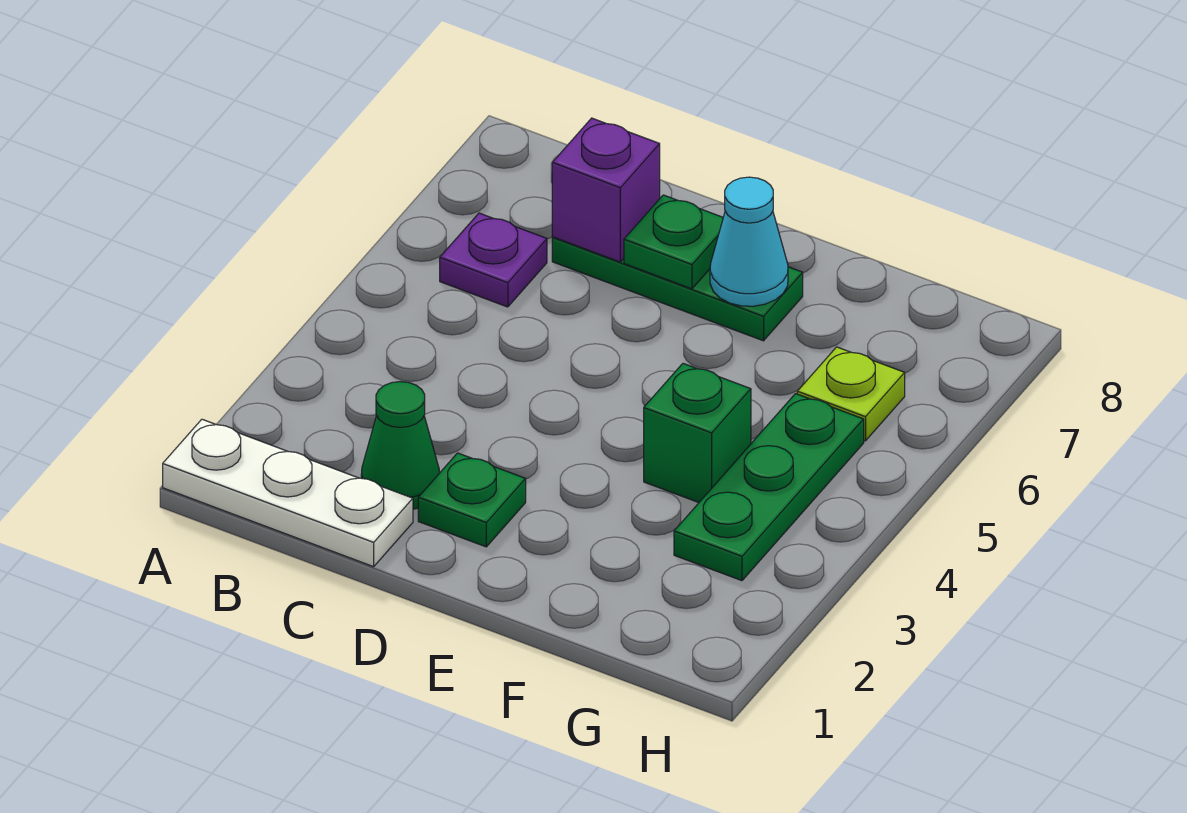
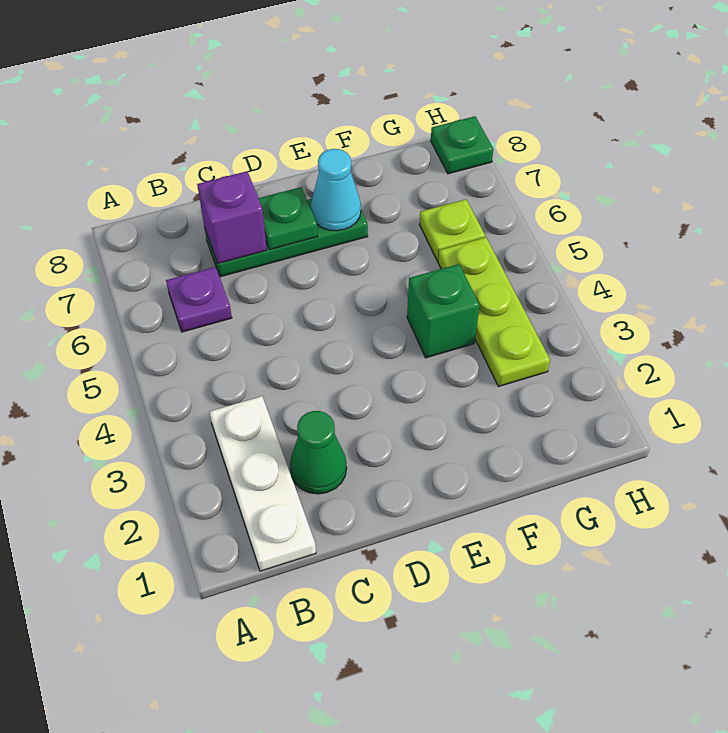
white 1x3 plate [163,419,413,567] -> white 1x3 plate turned to [209,396,316,571]
green 1x1 plate [418,453,526,547] -> green 1x1 plate moved to [431,116,493,174]
green 1x3 plate [674,394,864,581] -> lime 1x3 plate [438,237,550,387]

